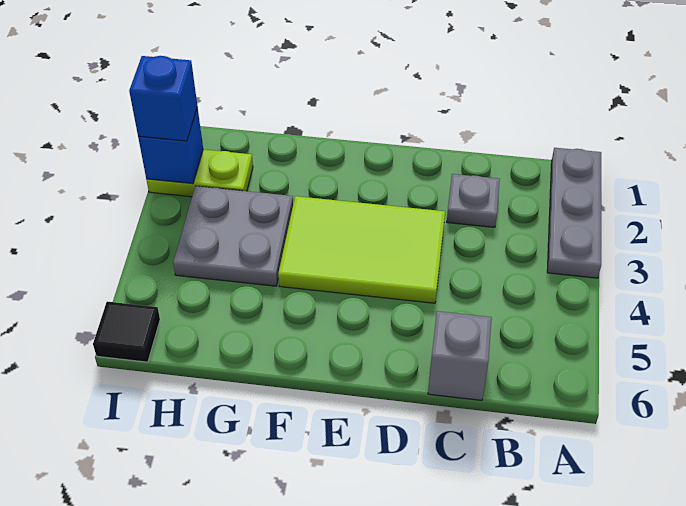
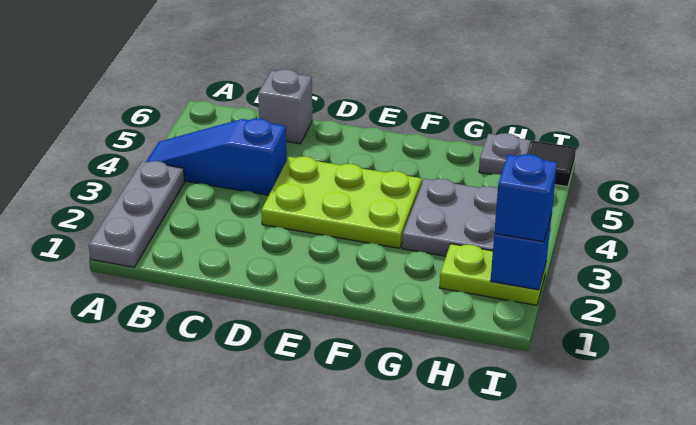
none -> blue 1x3 slope [146,119,287,195]
grey 1x1 plate [447,174,500,227] -> grey 1x1 plate moved to [479,133,531,175]
lime 2x3 tile [278,196,445,303] -> lime 2x3 plate [261,156,422,248]

